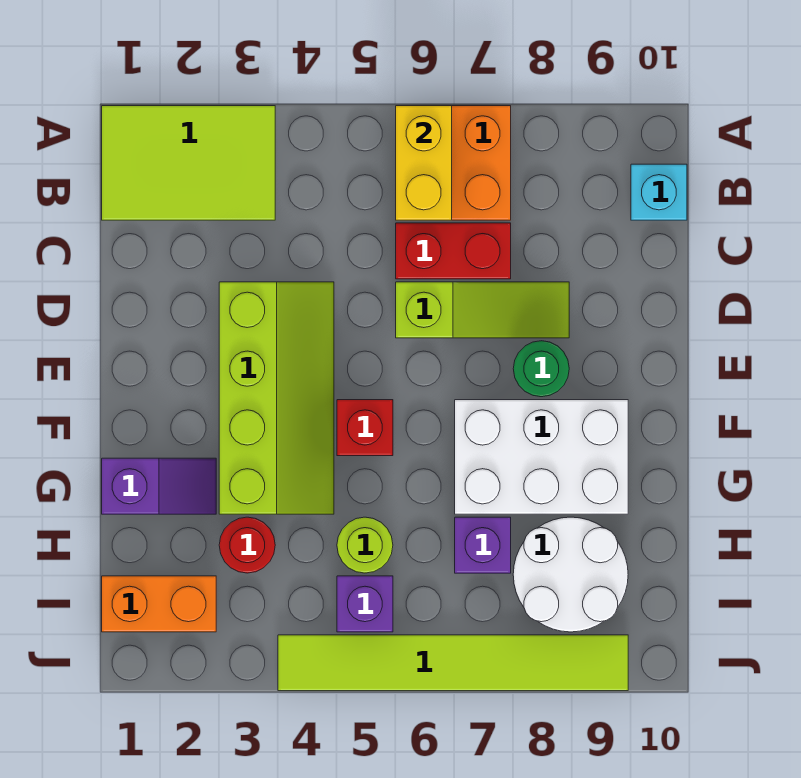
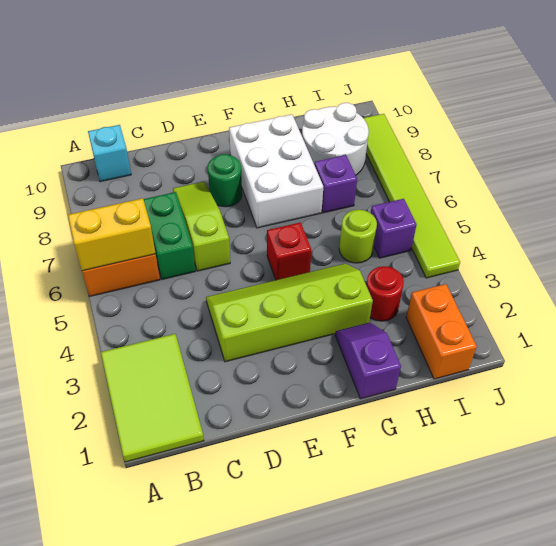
red 1x2 brick [396,223,511,279] -> green 1x2 brick [143,192,195,279]

